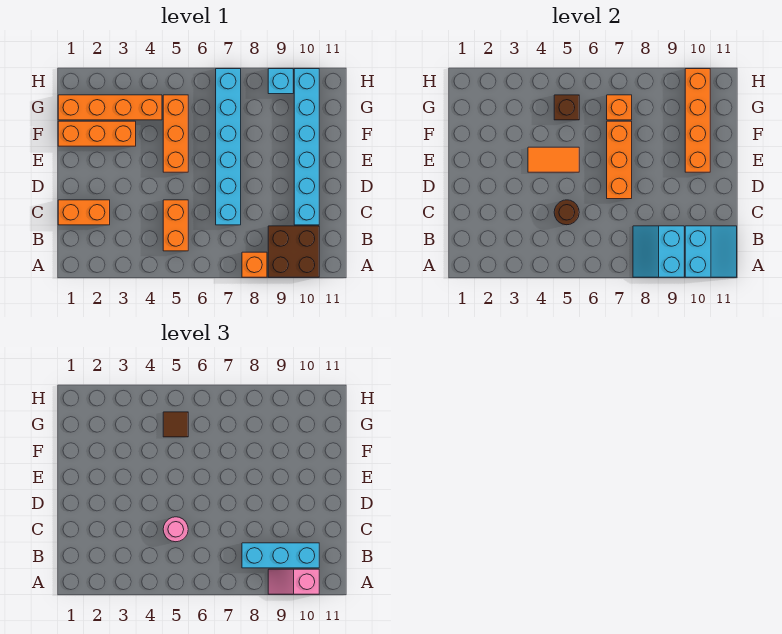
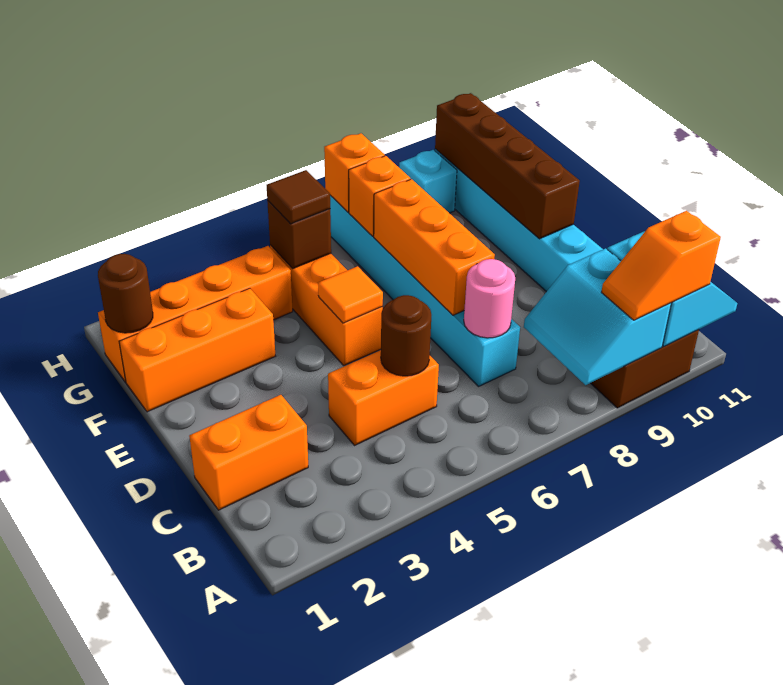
orange 1x1 brick [242,252,267,277] -> orange 1x1 brick moved to [324,133,385,212]
pink 1x2 slope [268,569,319,594] -> orange 1x2 slope [601,211,721,320]
orange 1x2 brick [163,200,188,251] -> orange 1x2 brick turned to [328,350,439,445]
cyan 1x3 brick [242,543,319,568] -> none
pink 1x1 round brick [163,517,188,542] -> pink 1x1 round brick moved to [464,259,515,338]
orange 1x2 tile [528,147,579,172] -> orange 1x1 tile [318,266,383,323]
orange 1x4 brick [685,69,710,172] -> brown 1x4 brick [435,93,580,239]
none -> brown 1x1 round brick [98,254,153,333]

